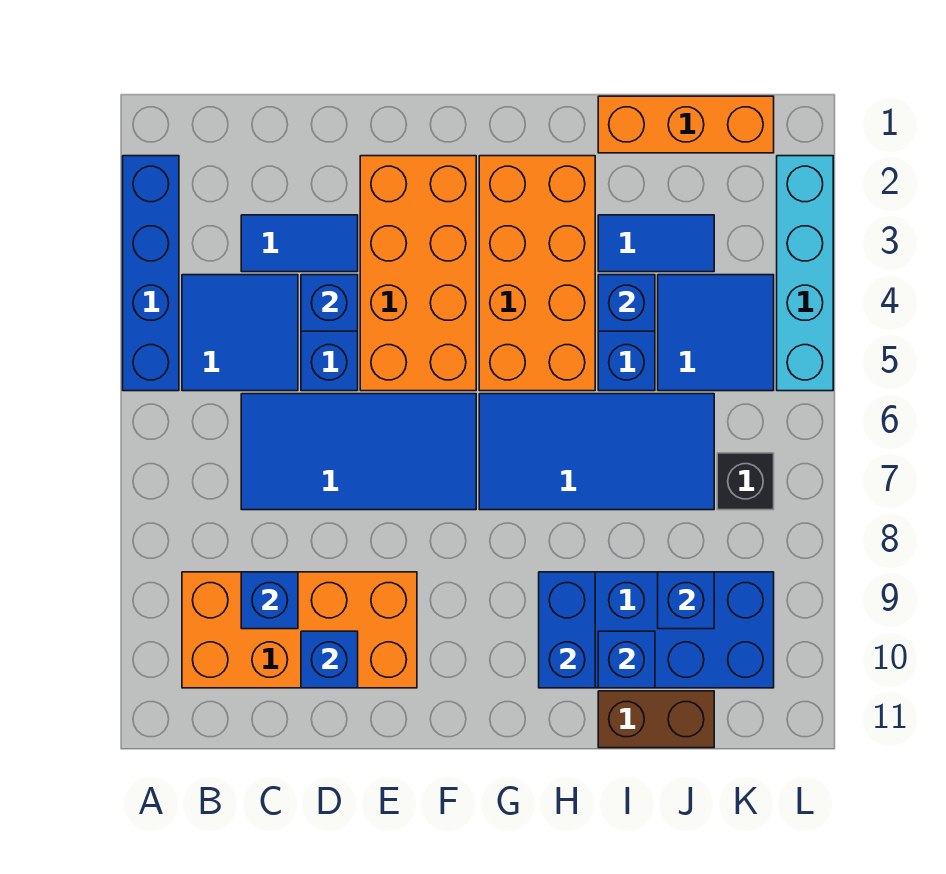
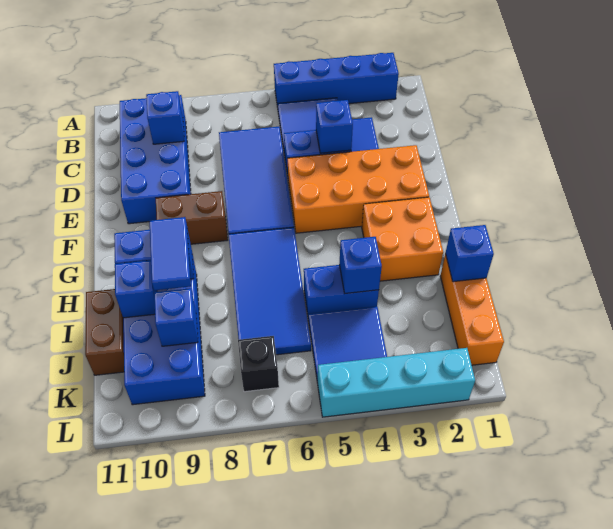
orange 2x4 brick [182,572,417,688] -> blue 2x4 brick [120,95,191,224]
blue 1x1 brick [301,631,358,688] -> blue 1x1 brick moved to [445,225,494,282]
none -> brown 1x2 brick [156,191,228,244]
orange 2x4 brick [479,156,595,391] -> orange 2x2 brick [362,197,443,281]
blue 1x2 tile [598,215,714,272] -> blue 1x2 tile moved to [150,217,191,290]

